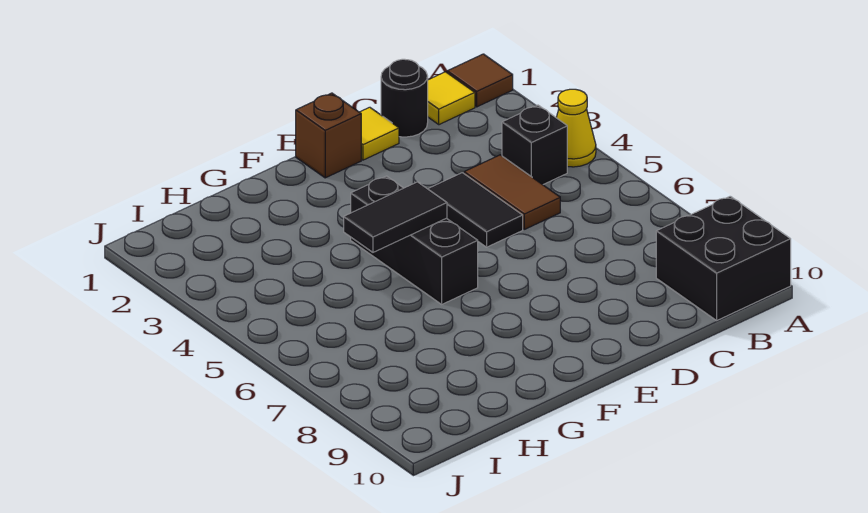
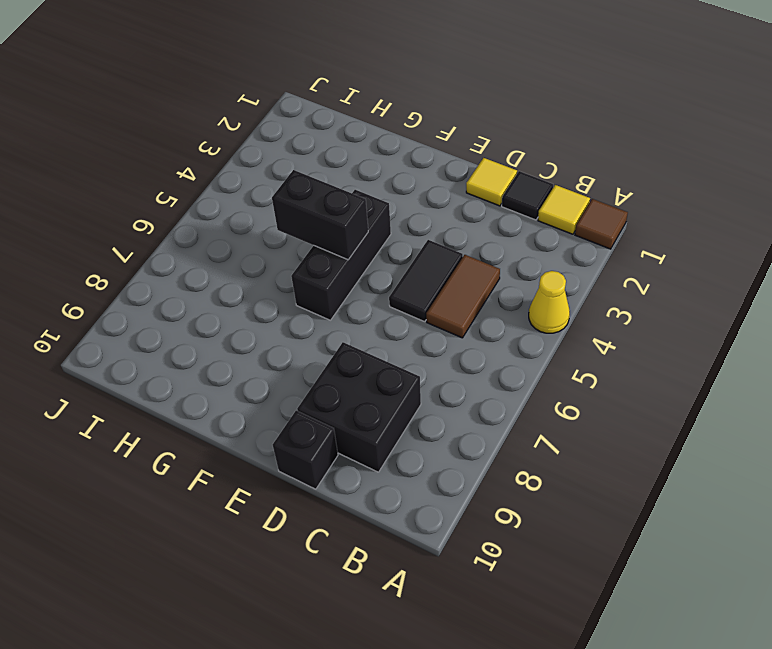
black 2x2 brick [656,196,791,320] -> black 2x2 brick moved to [297,342,421,472]
black 1x1 brick [502,105,567,185] -> black 1x1 brick moved to [273,411,338,489]
black 1x1 round brick [381,59,428,137] -> black 1x1 tile [502,171,553,220]
brown 1x1 brick [296,93,361,178] -> none
black 1x2 tile [344,182,447,252] -> black 1x2 brick [272,170,368,260]

